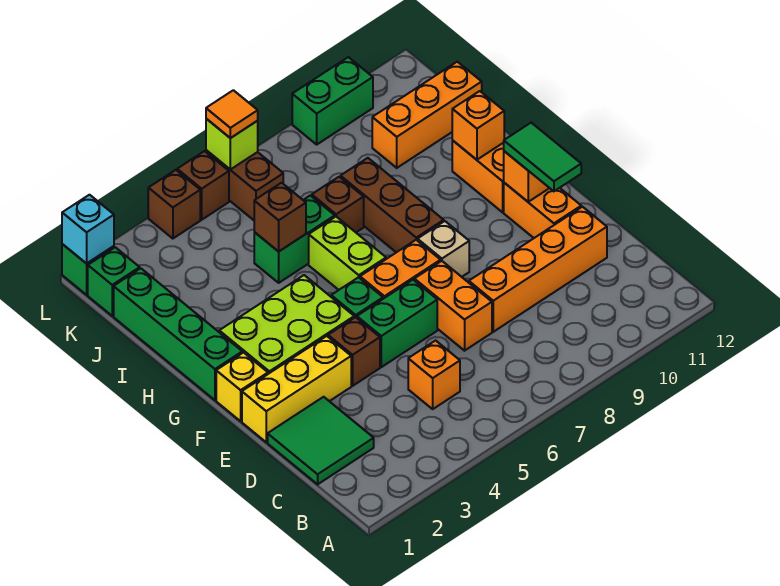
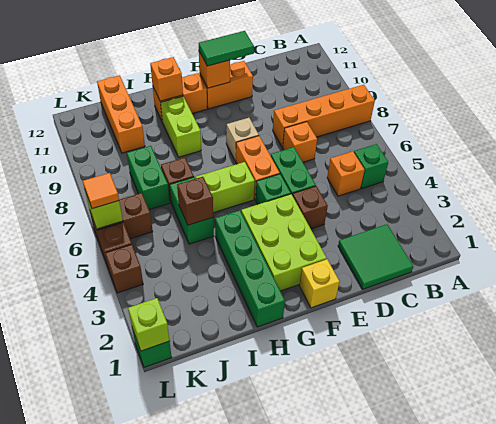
orange 1x2 brick [414,261,492,351] -> orange 1x1 brick [283,122,317,162]
orange 1x4 brick [469,207,607,332] -> orange 1x4 brick turned to [273,85,375,147]
yellow 1x3 brick [242,336,351,442] -> none
green 1x4 brick [114,268,242,400] -> green 1x4 brick turned to [215,210,285,327]
brown 1x3 brick [341,158,444,252] -> none
none -> lime 1x2 brick [161,96,201,157]
green 1x1 brick [88,247,140,316] -> green 1x1 brick moved to [354,144,388,188]
cyan 1x1 brick [62,195,114,264] -> lime 1x1 brick [128,298,169,351]
green 1x2 brick [292,57,373,144] -> green 1x2 brick moved to [127,146,170,210]

